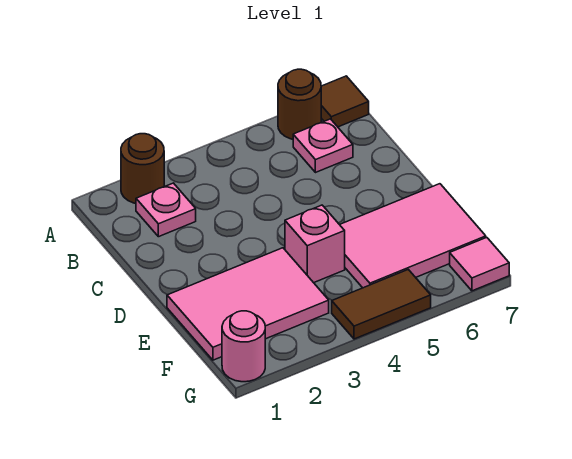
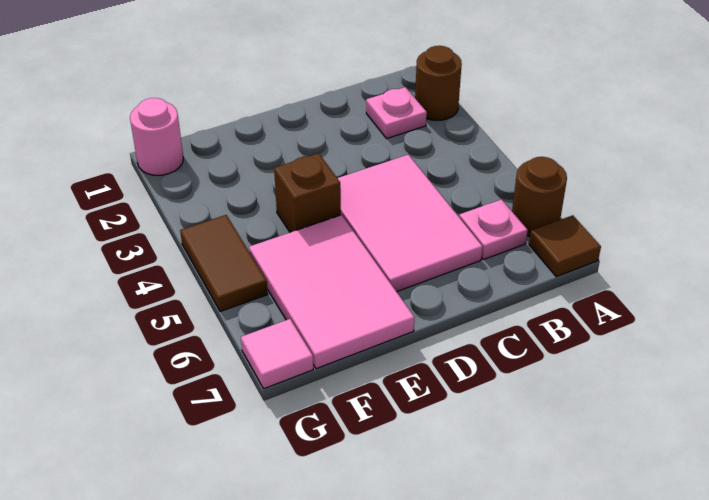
pink 2x3 tile [167,248,329,360] -> pink 2x3 tile moved to [337,155,482,292]
pink 1x1 brick [285,205,345,283] -> brown 1x1 brick [274,153,341,232]

